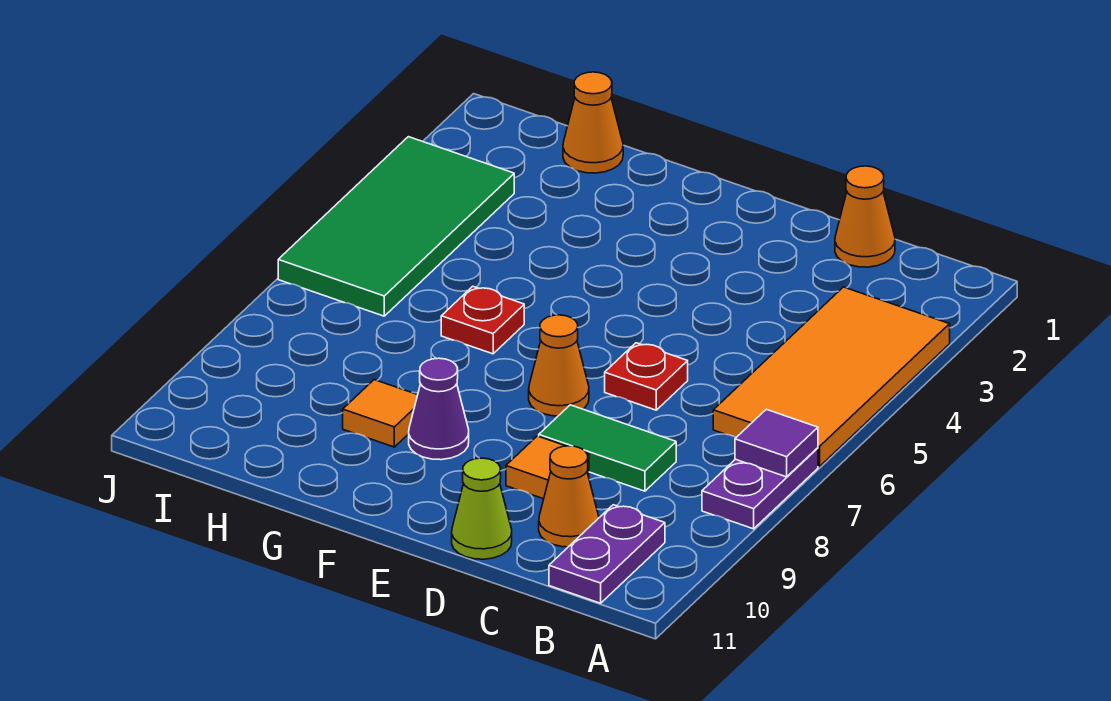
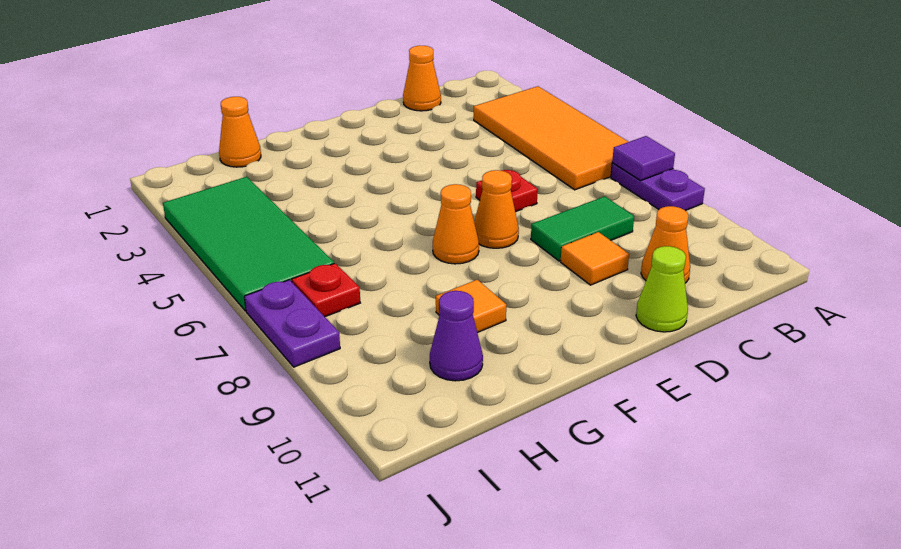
purple 1x2 plate [549,505,665,603] -> purple 1x2 plate moved to [244,280,340,367]
none -> orange 1x1 cone [433,184,479,264]
purple 1x1 cone [409,358,469,460] -> purple 1x1 cone moved to [430,291,483,381]
red 1x1 plate [441,286,524,354] -> red 1x1 plate moved to [292,263,360,317]

